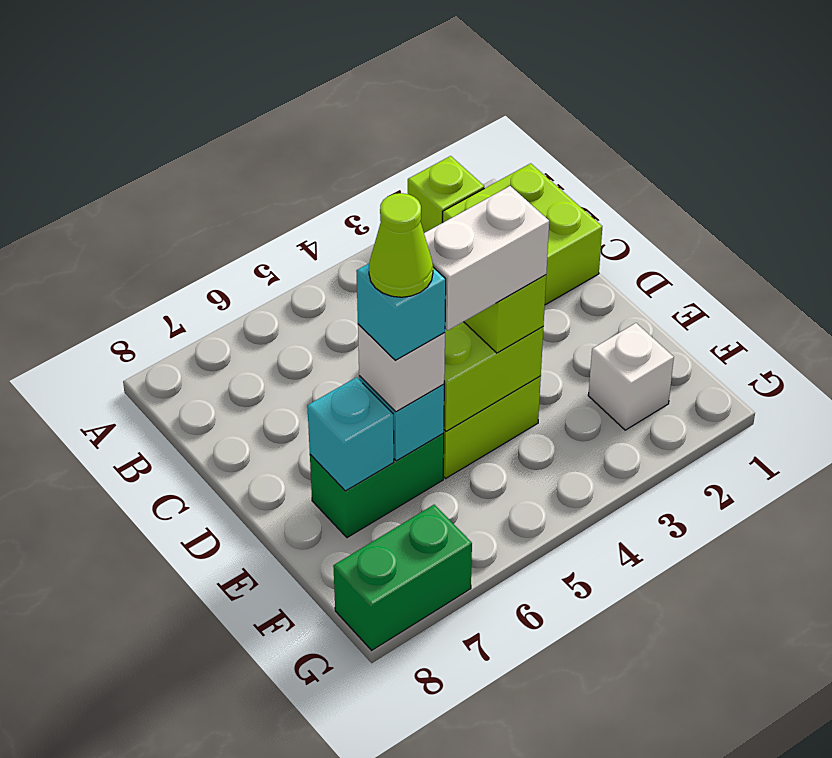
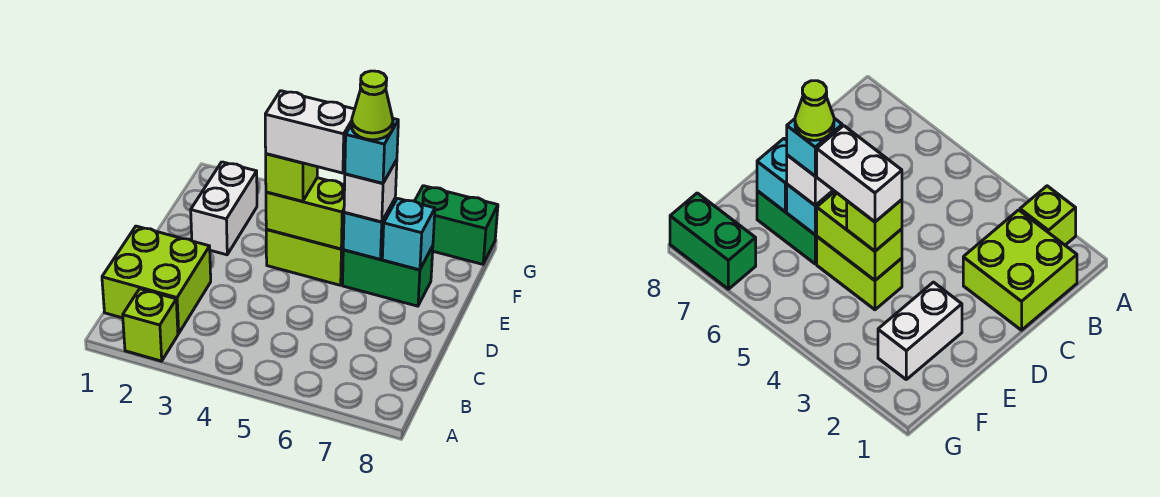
white 1x1 brick [588,323,674,430] -> white 1x2 brick [191,162,257,255]

